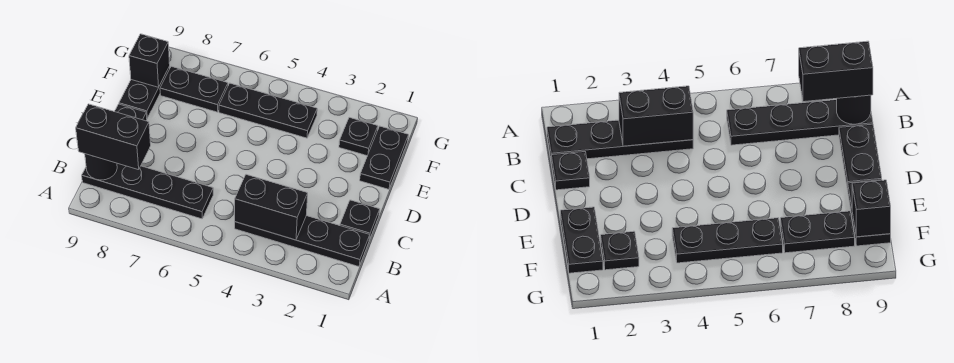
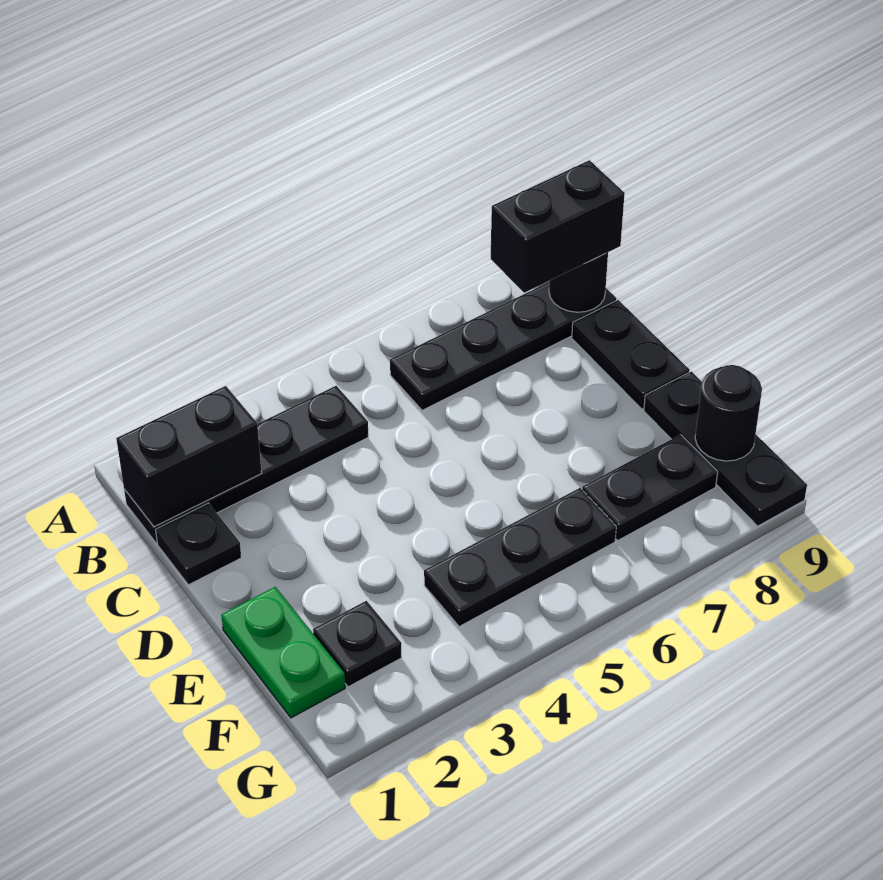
black 1x2 brick [235,174,308,240] -> black 1x2 brick moved to [116,386,262,527]
black 1x2 plate [360,126,408,189] -> green 1x2 plate [221,587,345,718]
black 1x2 plate [119,66,170,118] -> black 1x3 plate [644,371,807,526]
black 1x1 brick [129,34,170,87] -> black 1x1 round brick [695,365,762,461]

